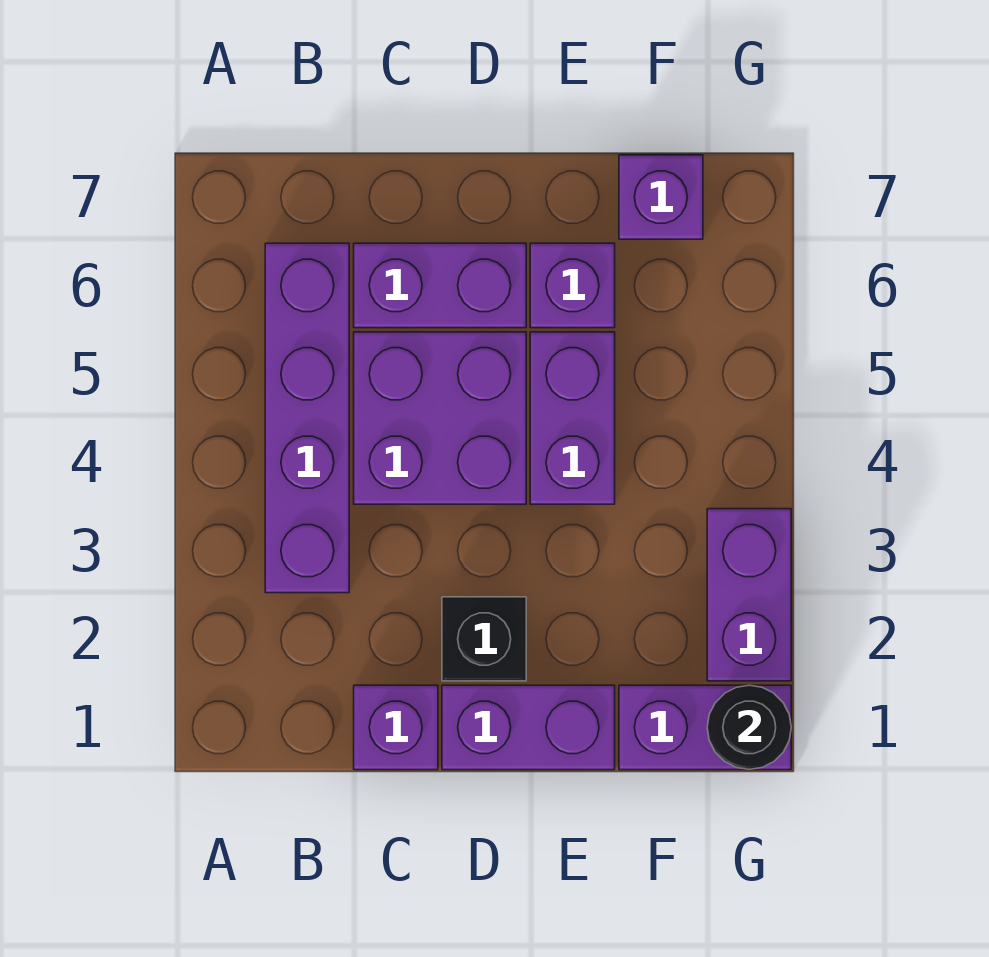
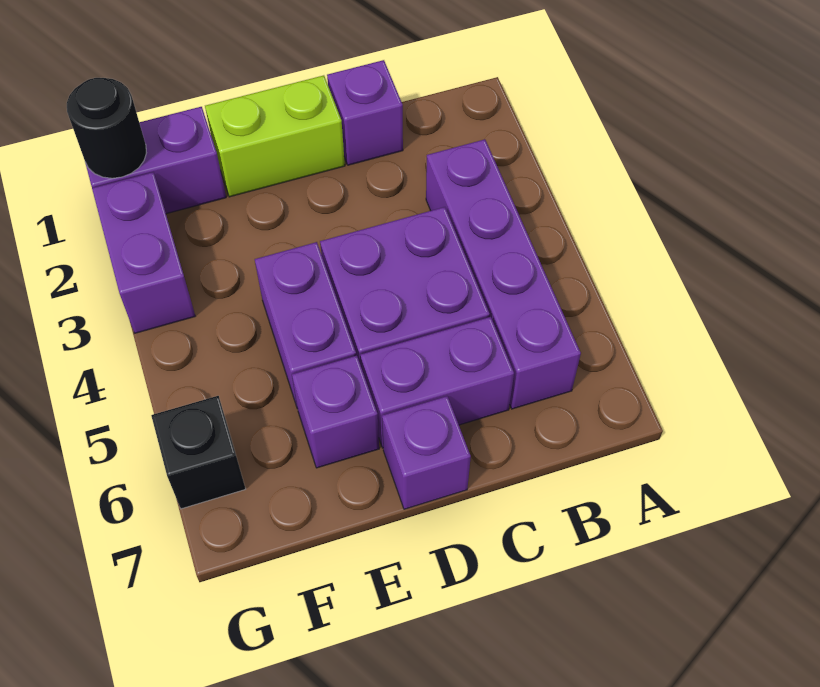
purple 1x2 brick [442,685,615,770] -> lime 1x2 brick [205,75,345,197]
black 1x1 brick [442,597,526,681] -> black 1x1 brick moved to [151,396,246,509]
purple 1x1 brick [619,155,703,239] -> purple 1x1 brick moved to [382,396,471,509]

